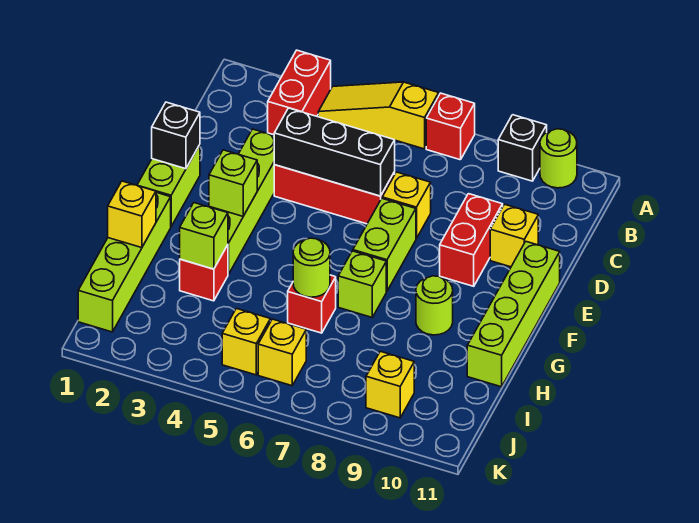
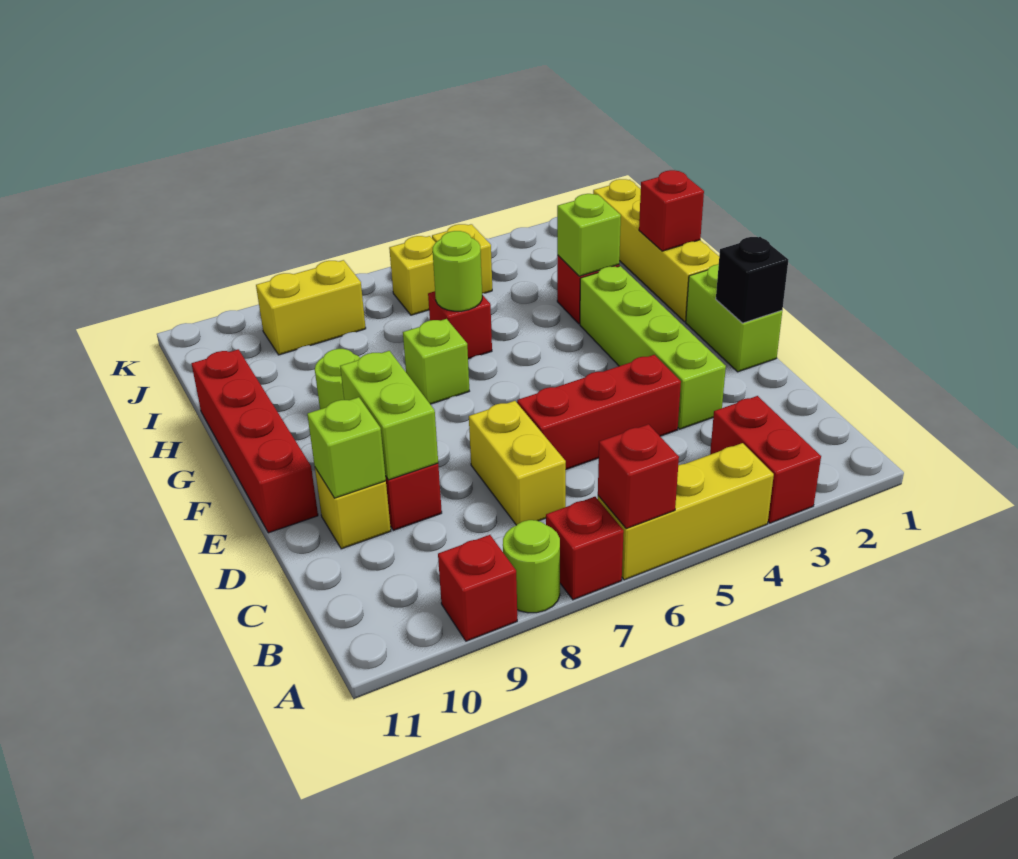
yellow 1x3 slope [318,82,439,149] -> yellow 1x3 brick [598,443,774,580]
none -> red 1x1 brick [598,424,679,529]
black 1x1 brick [498,115,547,181] -> red 1x1 brick [438,535,517,641]
lime 1x1 round brick [540,129,577,188] -> lime 1x1 round brick moved to [503,520,560,613]
black 1x3 brick [274,108,395,196] -> none
yellow 1x1 brick [382,172,431,239] -> yellow 1x2 brick [469,401,566,525]
lime 1x2 brick [353,199,416,291] -> lime 1x2 brick moved to [340,351,438,480]
lime 1x4 brick [467,242,560,387] -> red 1x4 brick [192,349,318,533]
lime 1x1 brick [209,150,257,216] -> lime 1x1 brick moved to [307,397,386,498]
lime 1x4 brick [78,192,171,332] -> yellow 1x4 brick [593,179,719,322]
yellow 1x1 brick [108,181,156,248] -> red 1x1 brick [639,170,704,251]
yellow 1x1 brick [366,351,414,418] -> yellow 1x2 brick [256,260,366,355]

